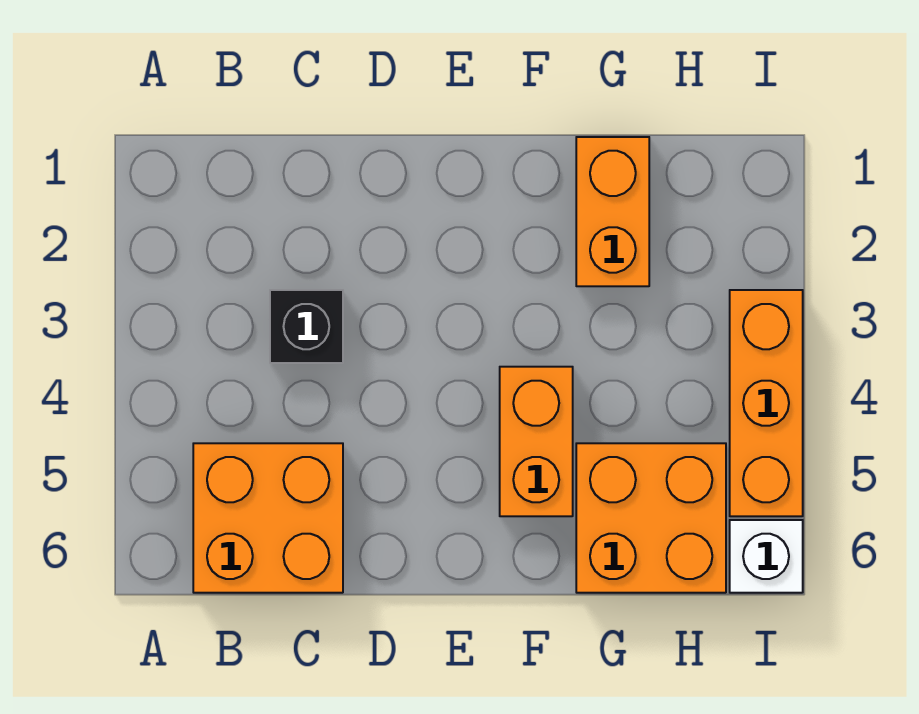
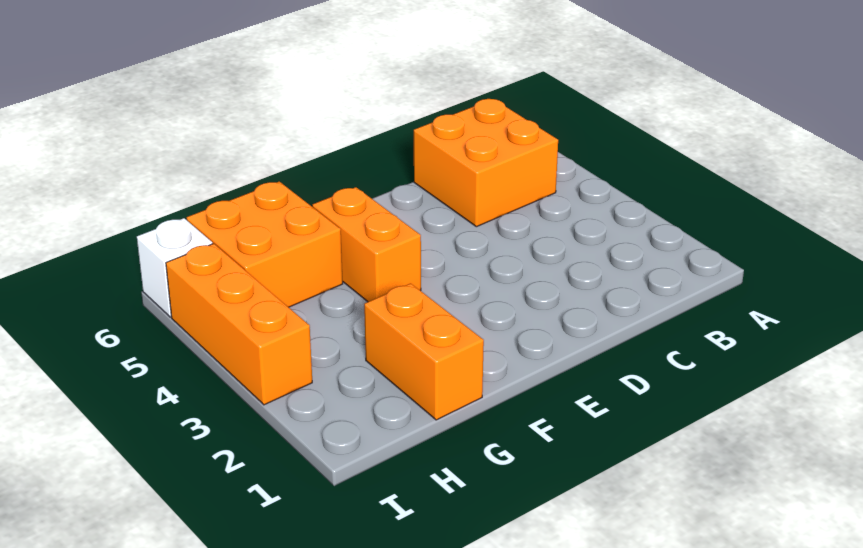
black 1x1 brick [270,290,343,363] -> none

